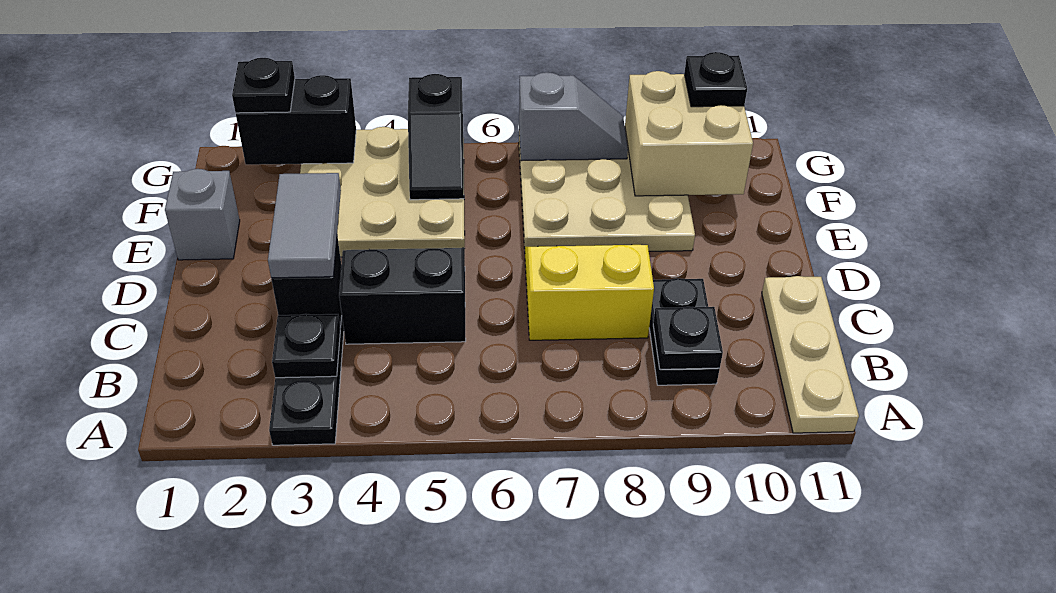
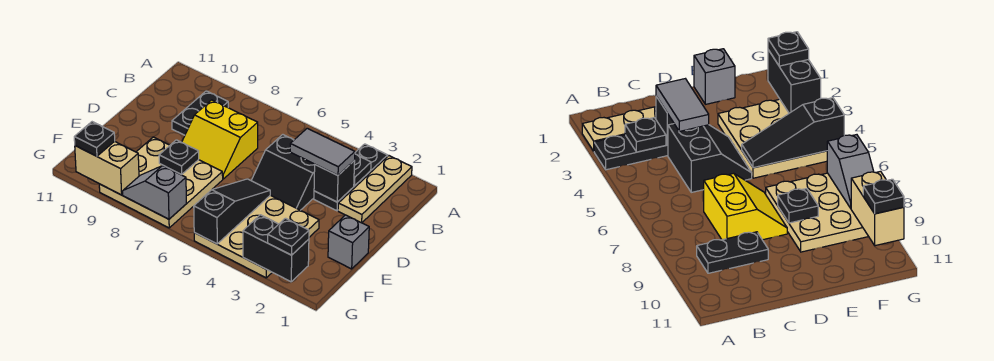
tan 1x3 plate [762,276,859,433] -> tan 1x3 plate moved to [338,156,412,223]
black 1x1 plate [653,307,723,369] -> black 1x1 plate moved to [159,140,199,174]
grey 1x2 tile [268,173,341,278] -> grey 1x2 tile turned to [290,128,355,175]
black 1x2 slope [408,74,464,200] -> black 1x3 slope [194,179,270,244]
tan 2x2 brick [625,71,753,196] -> tan 1x2 brick [75,141,139,195]

